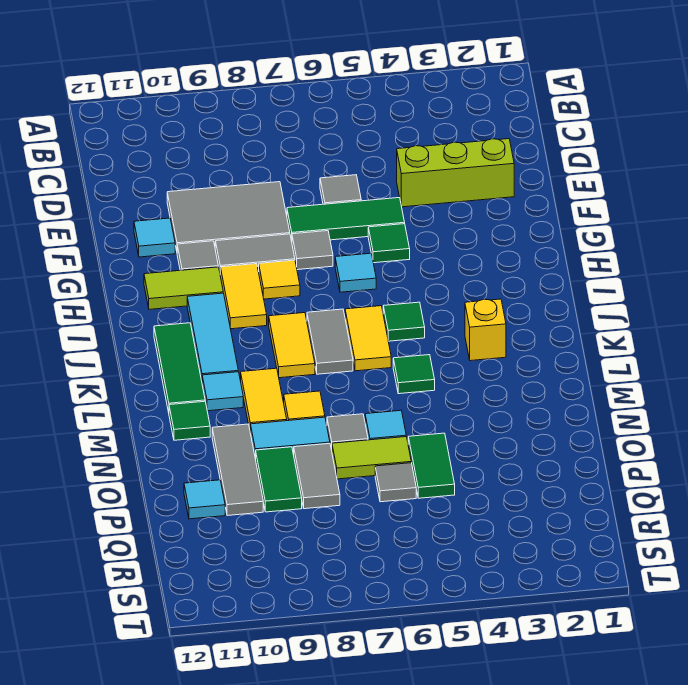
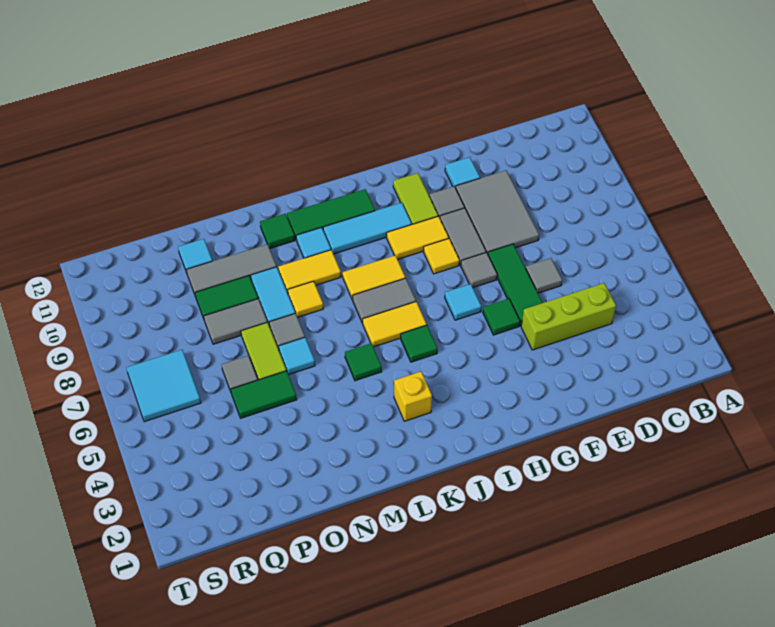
lime 1x3 brick [397,139,514,207] -> lime 1x3 brick turned to [521,283,616,350]
none -> cyan 2x2 tile [126,350,201,422]

